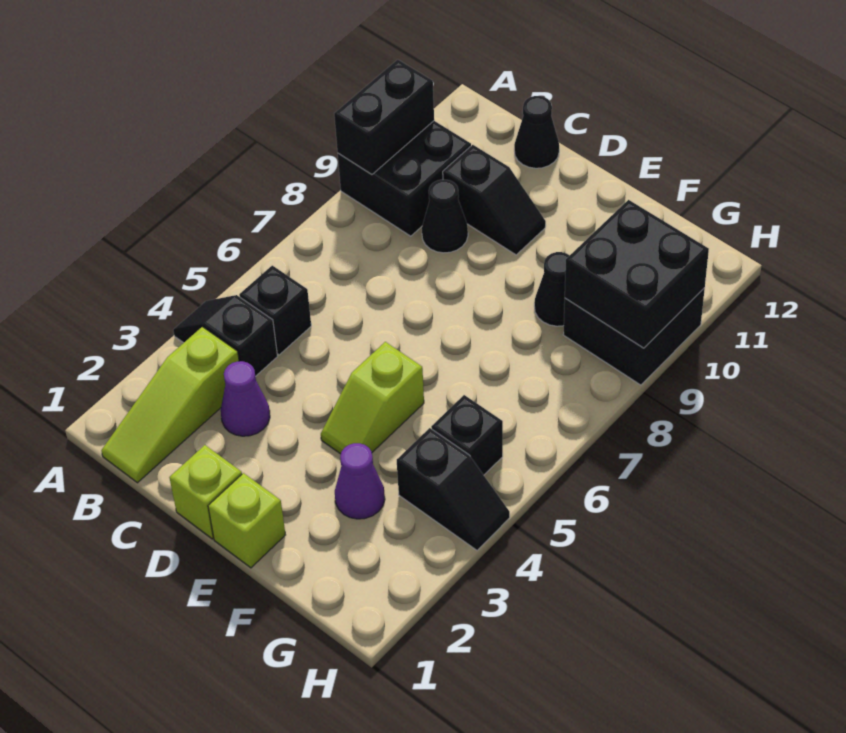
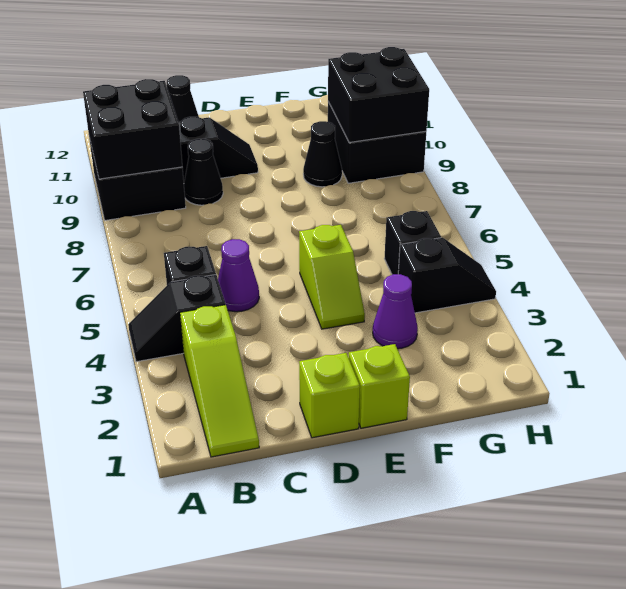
black 1x2 brick [334,60,434,174] -> black 2x2 brick [83,79,182,179]
purple 1x1 cone [221,361,270,436] -> purple 1x1 cone moved to [218,239,259,312]

